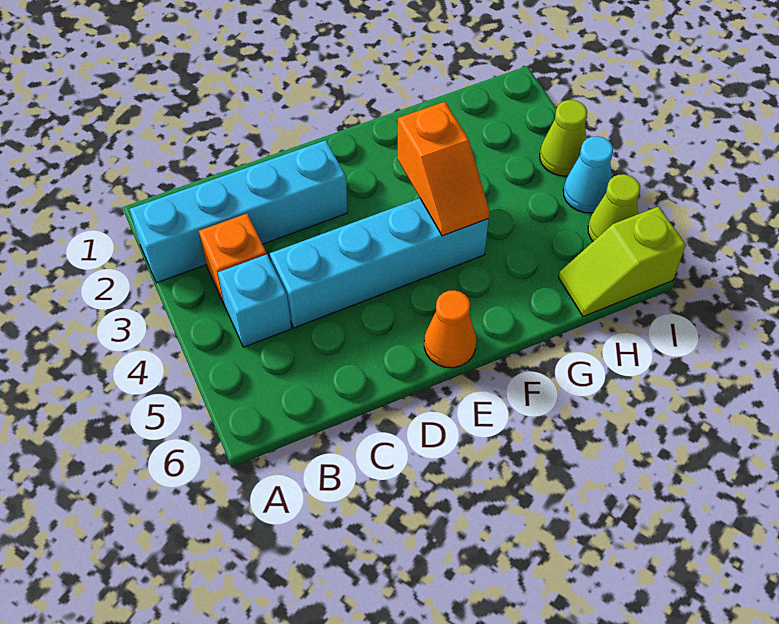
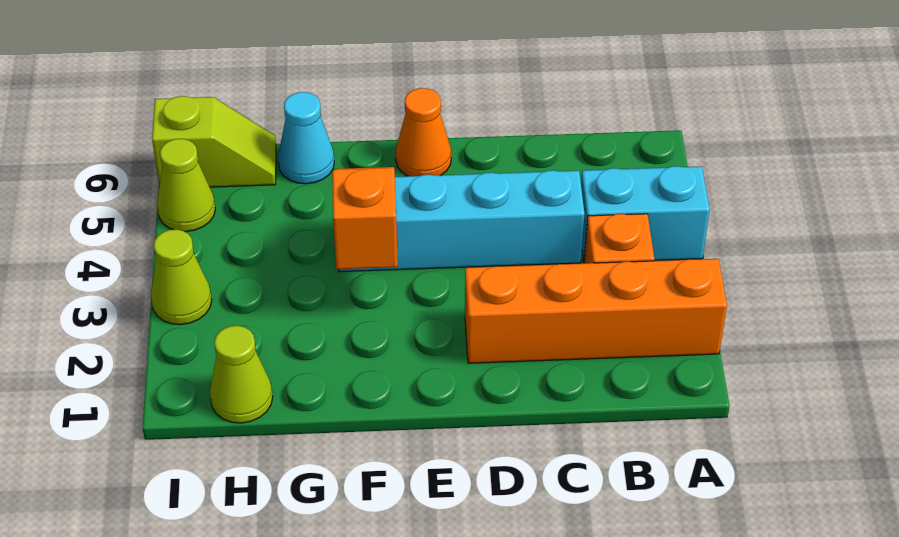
cyan 1x4 brick [130,140,348,283] -> orange 1x4 brick [465,259,727,363]
cyan 1x1 brick [218,254,291,347] -> cyan 1x2 brick [581,166,710,261]
none -> lime 1x1 cone [210,326,273,423]
cyan 1x1 cone [563,136,613,213] -> cyan 1x1 cone moved to [278,92,334,184]

